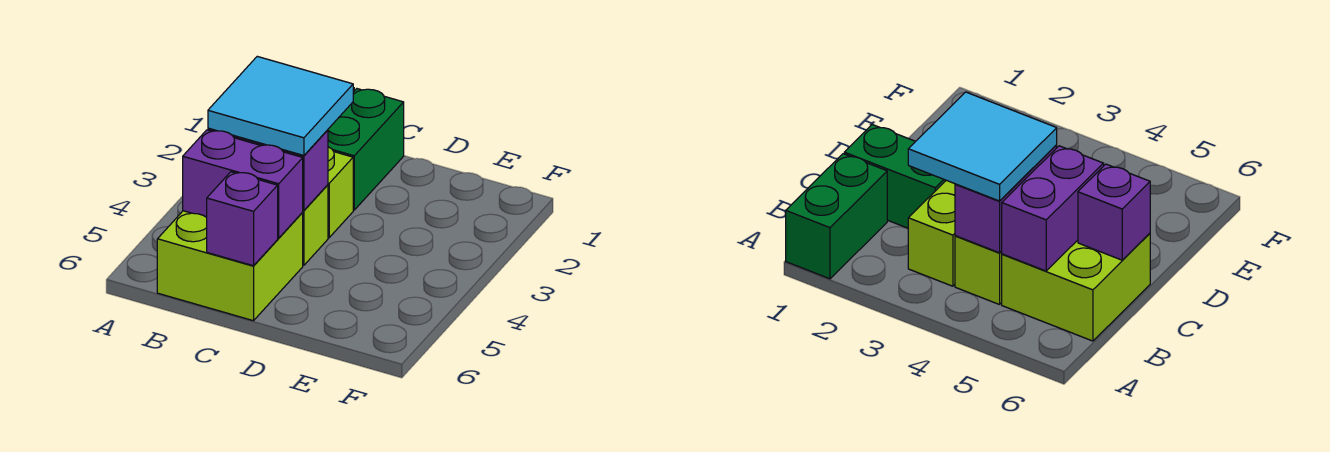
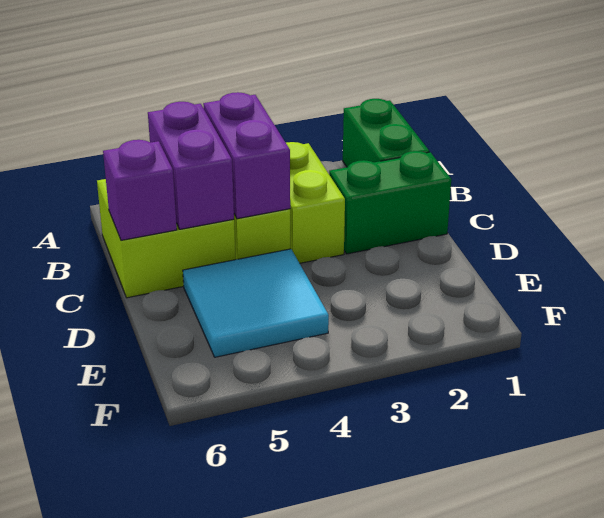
cyan 2x2 tile [208,56,353,156] -> cyan 2x2 tile moved to [183,249,329,357]

